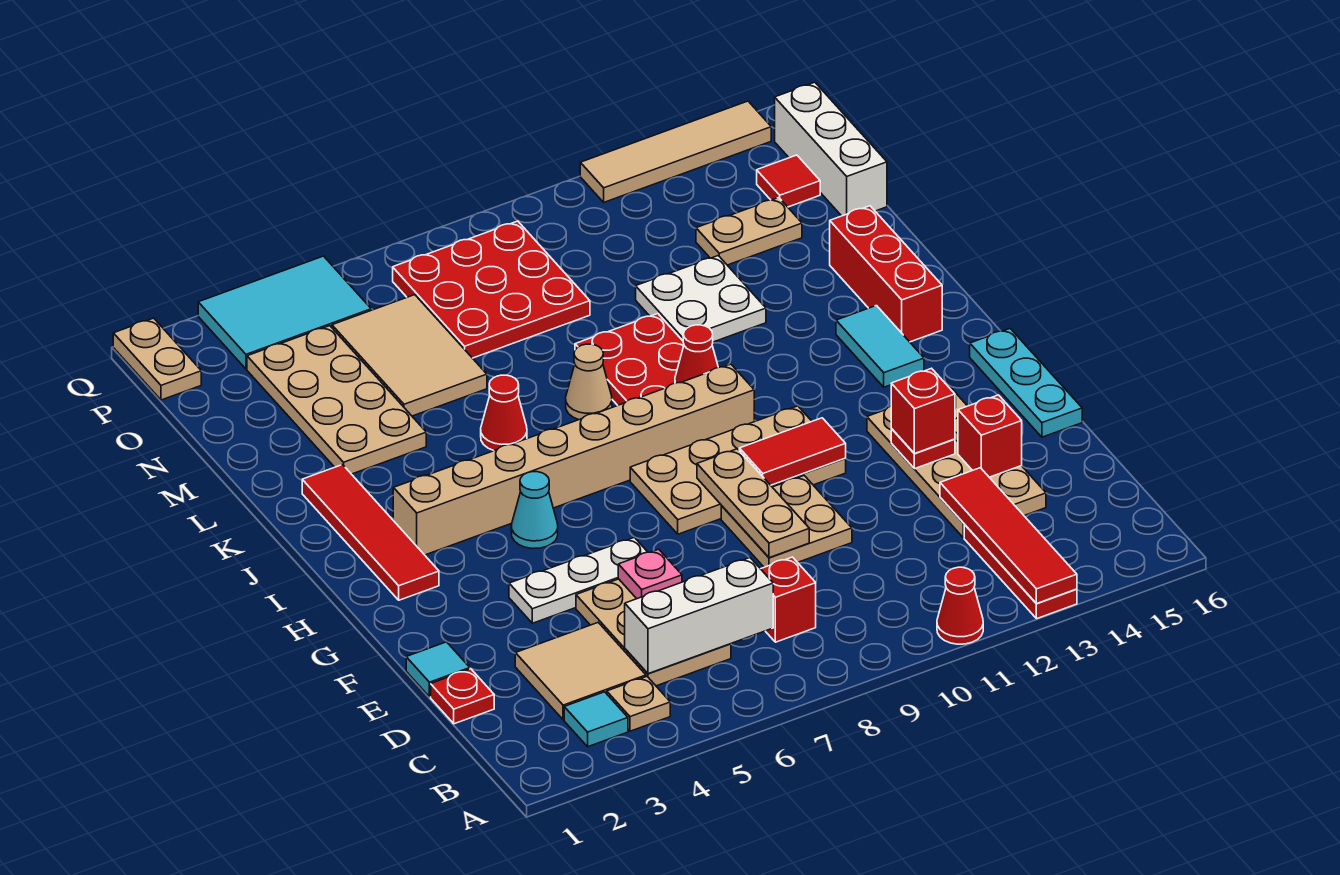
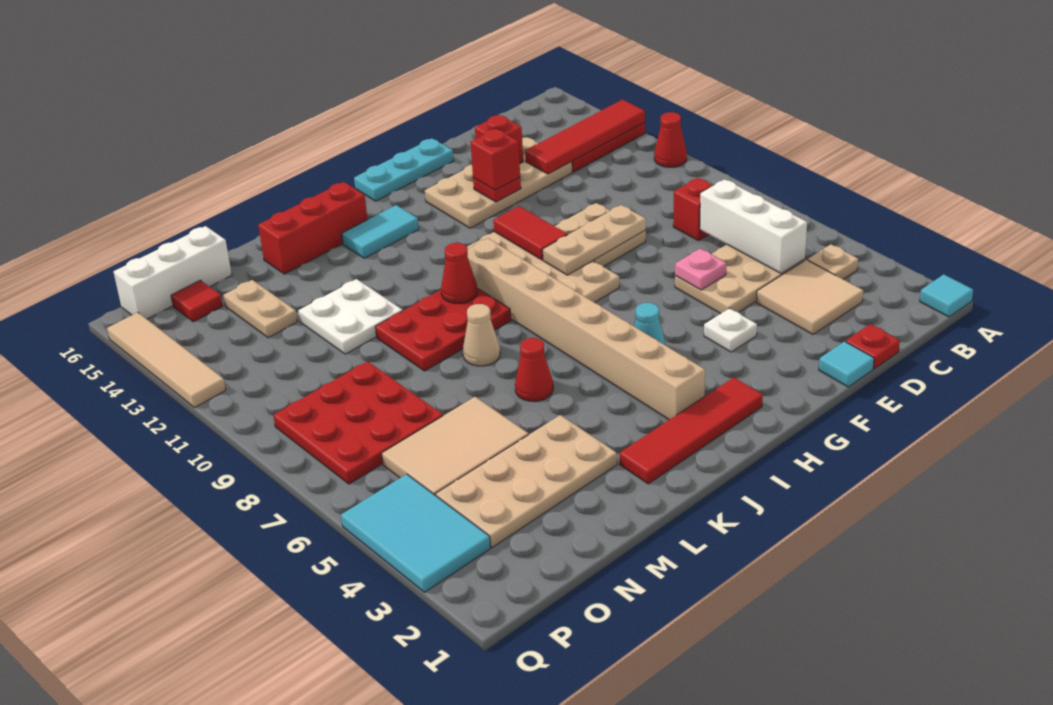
cyan 1x1 tile [564,692,628,747] -> cyan 1x1 tile moved to [920,274,973,317]
white 1x3 plate [509,537,647,623] -> white 1x1 plate [704,308,757,352]
tan 1x2 plate [113,318,201,400] -> none

